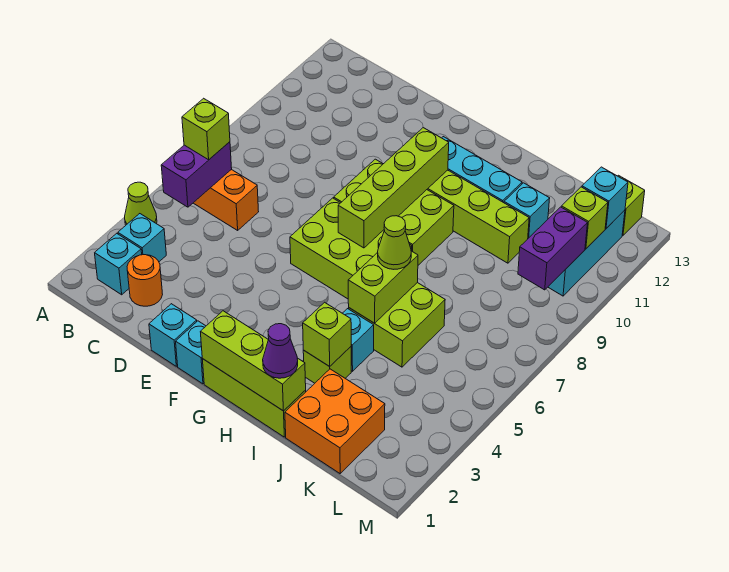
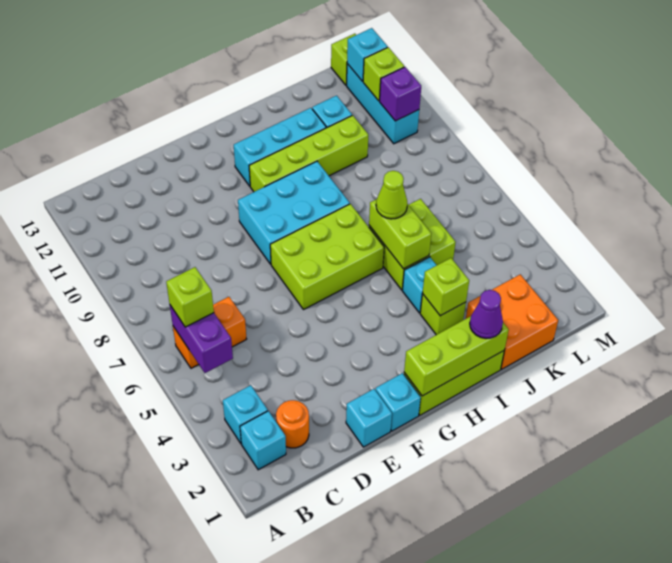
lime 1x1 cone [125,182,157,225] -> none
lime 2x3 brick [334,159,454,265] -> cyan 2x3 brick [238,161,350,264]
lime 1x4 brick [338,128,449,248] -> none
purple 1x2 brick [518,207,587,290] -> purple 1x1 brick [380,67,421,121]

